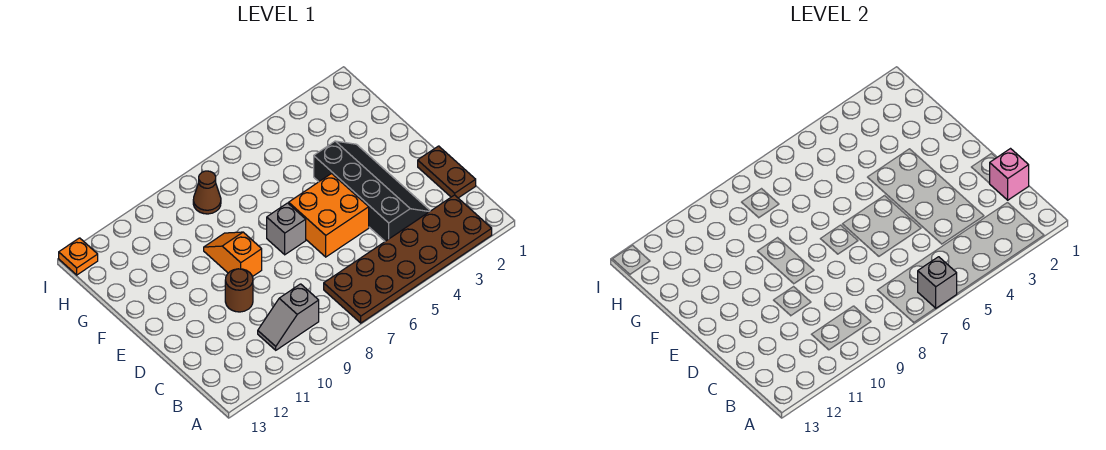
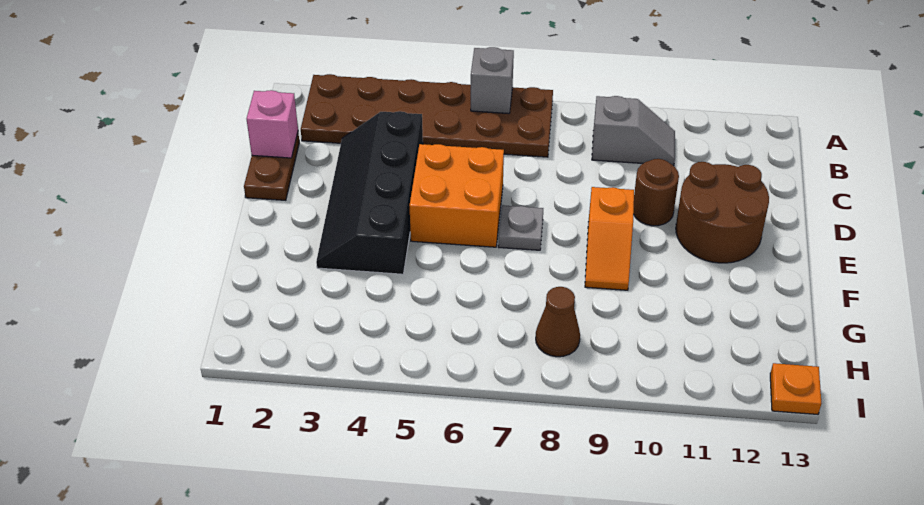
none -> brown 2x2 round brick [676,162,769,263]
grey 1x1 brick [267,203,306,255] -> grey 1x1 plate [498,205,543,250]

